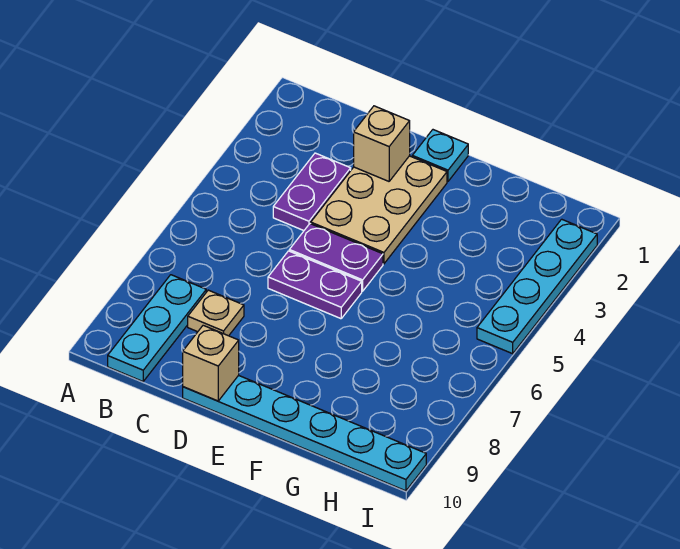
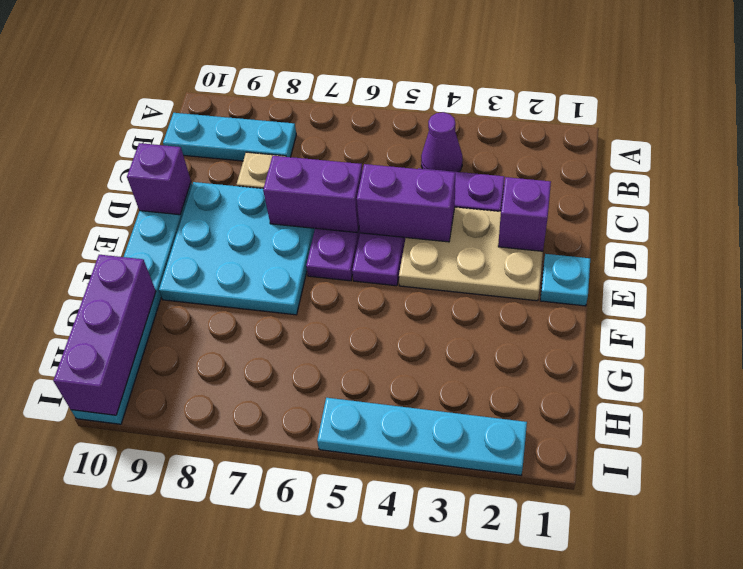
none -> purple 1x1 cone [421,112,463,172]
tan 1x1 brick [354,106,410,181] -> purple 1x1 brick [498,177,551,251]
none -> purple 1x2 brick [357,164,455,242]
none -> purple 1x2 brick [263,156,362,233]
none -> cyan 3x3 plate [159,182,315,315]
tan 1x1 brick [183,325,239,401] -> purple 1x1 brick [127,143,191,215]
none -> purple 1x3 brick [53,255,156,415]

